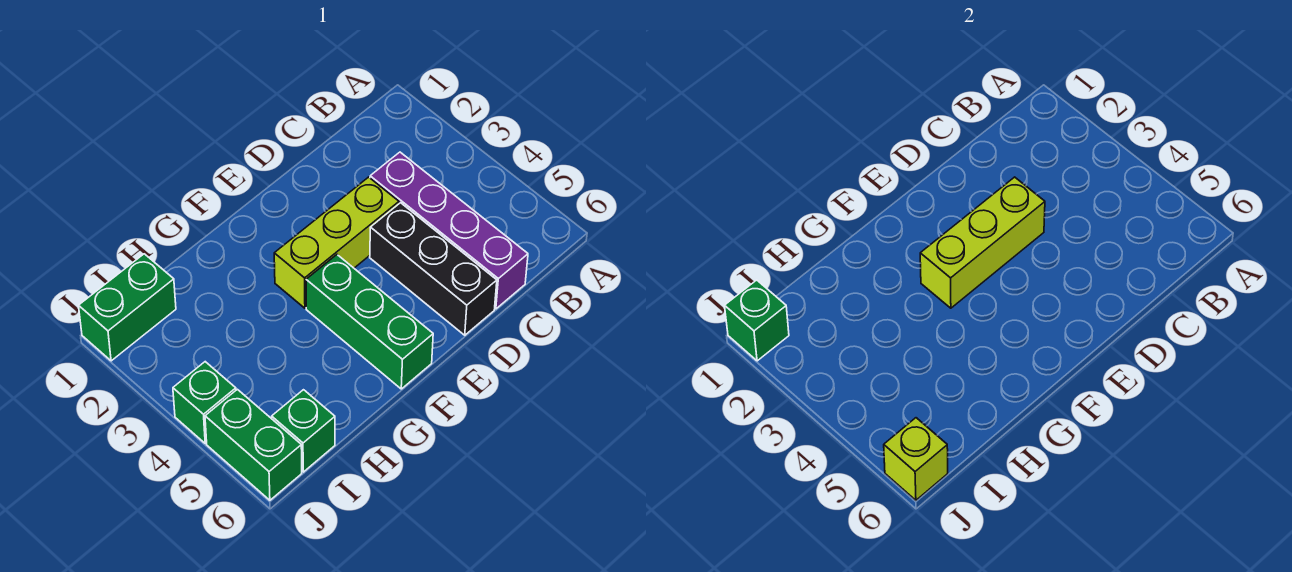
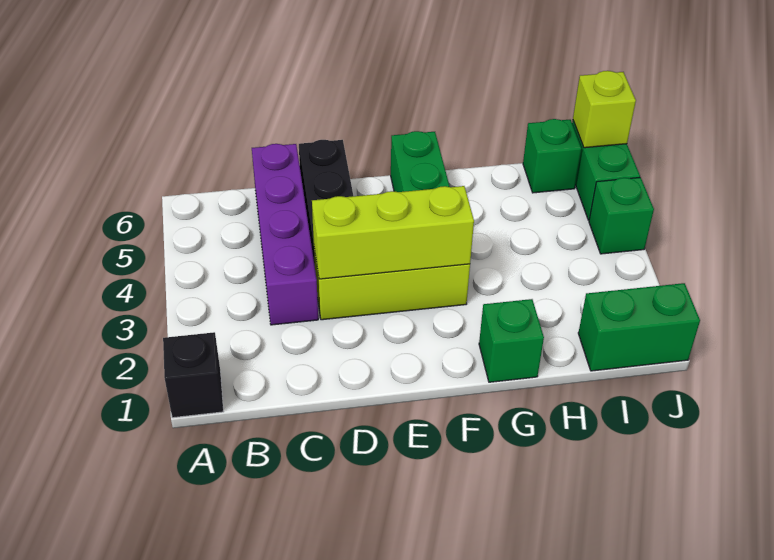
none -> black 1x1 brick [163,332,223,418]
green 1x1 brick [725,280,789,361] -> green 1x1 brick moved to [479,299,544,382]

